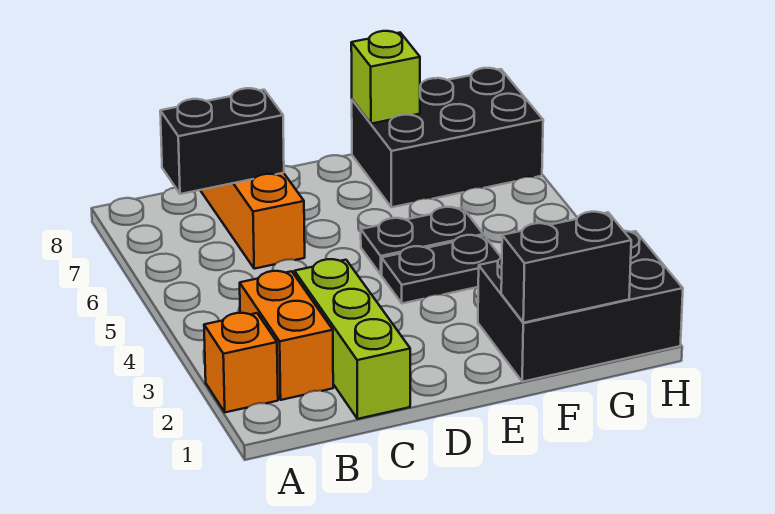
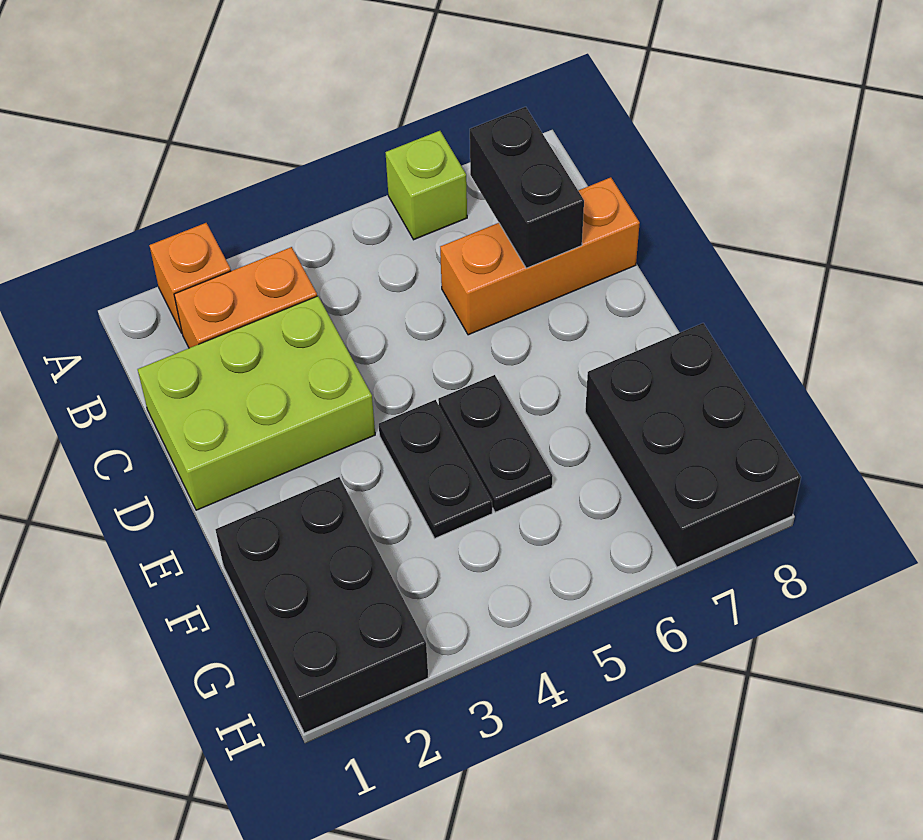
lime 1x3 brick [294,259,410,419] -> lime 2x3 brick [138,296,375,510]
black 1x2 brick [501,212,631,323] -> none
lime 1x1 brick [351,31,420,124] -> lime 1x1 brick moved to [386,131,467,240]

